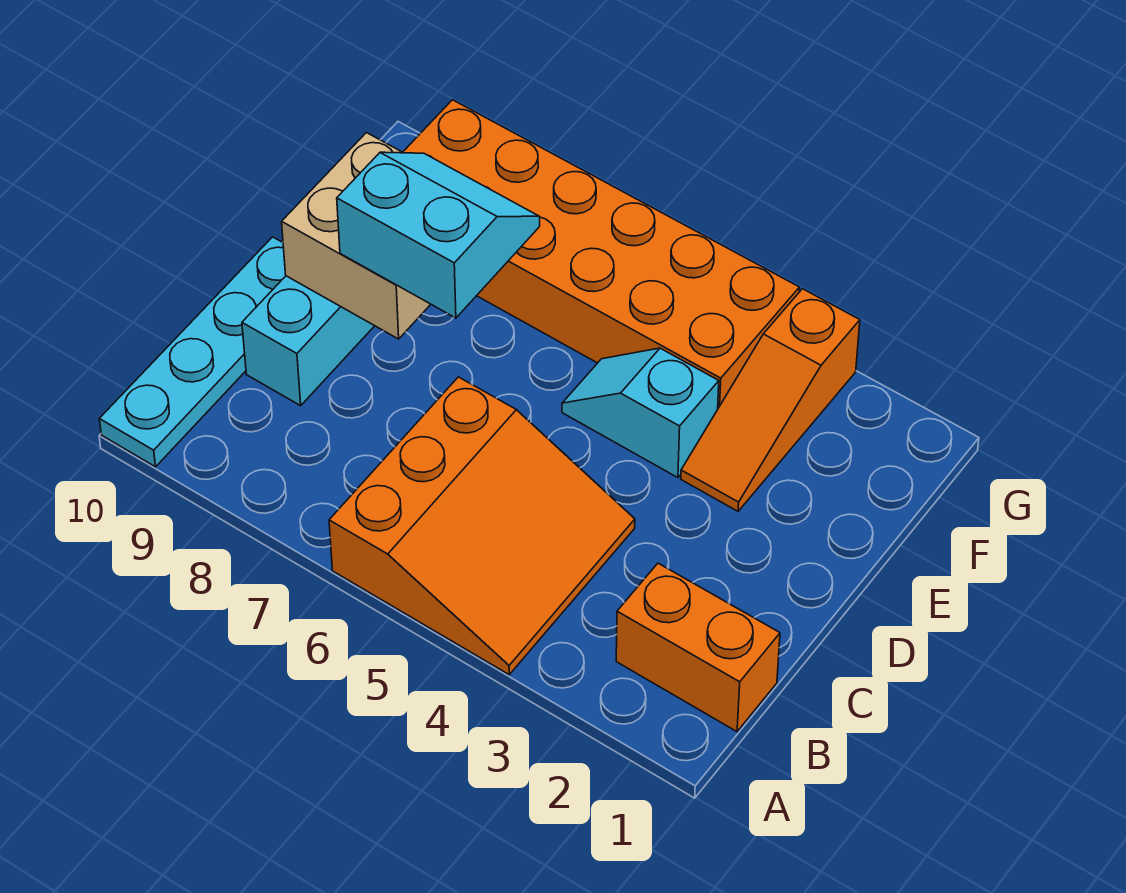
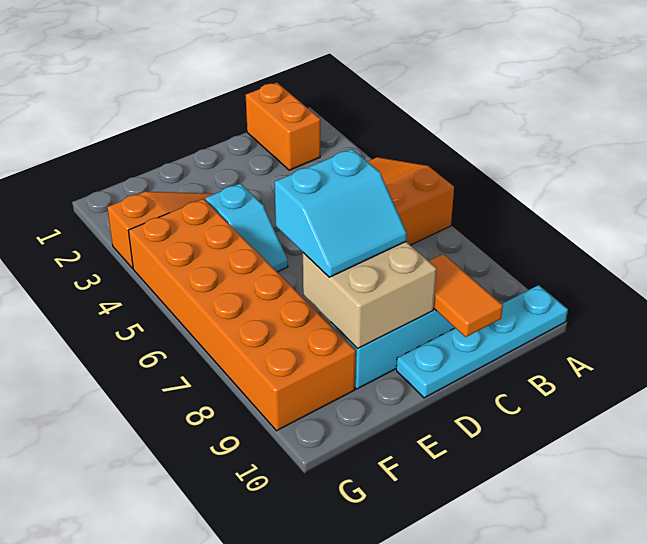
none -> orange 1x2 tile [429,254,503,337]
cyan 2x2 slope [337,152,540,318] -> cyan 2x2 slope turned to [274,149,407,277]

